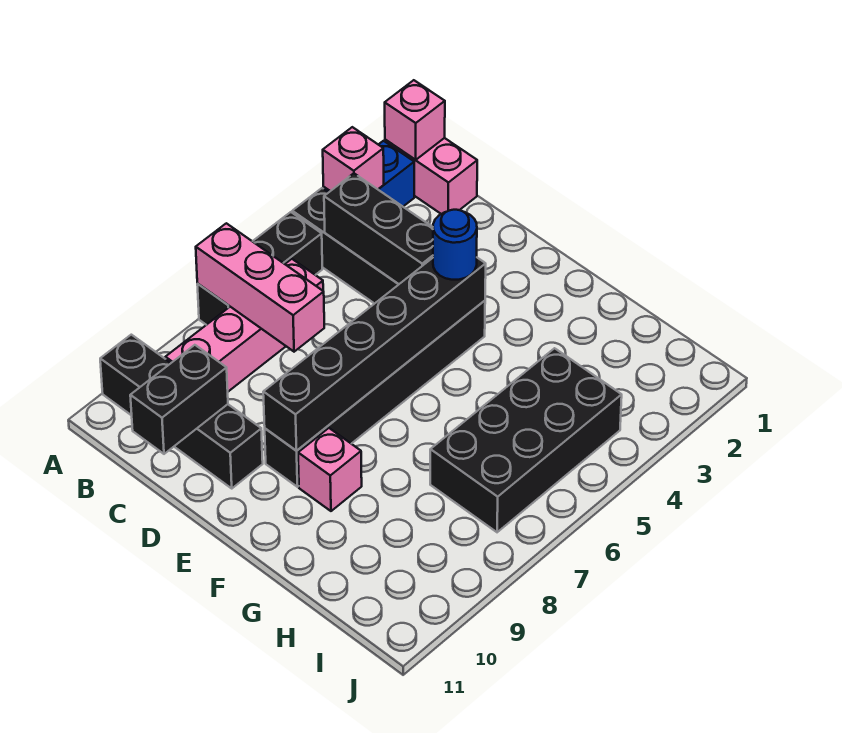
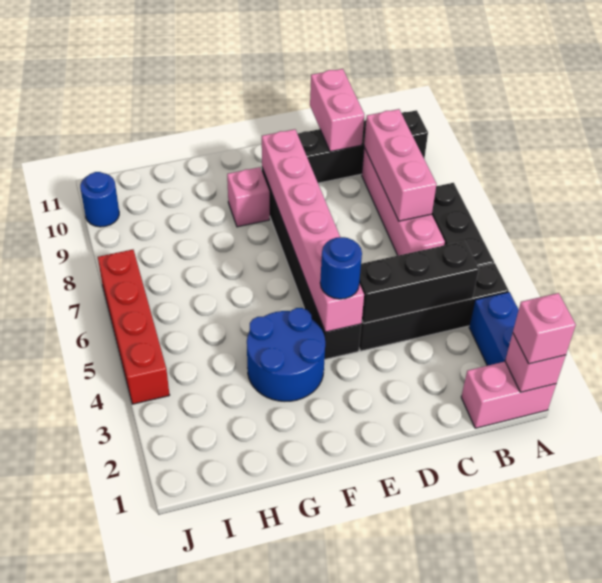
pink 1x1 brick [323,127,384,191] -> pink 1x1 brick moved to [513,293,576,364]
pink 1x3 brick [196,223,324,352] -> pink 1x3 brick turned to [364,109,437,221]
black 1x2 brick [130,345,228,454] -> pink 1x2 brick [310,69,364,152]
black 1x6 brick [263,258,486,451] -> pink 1x6 brick [262,129,364,332]
none -> blue 2x2 round brick [247,308,325,401]
black 2x4 brick [430,348,622,532] -> none
none -> red 1x4 brick [98,250,169,404]
none -> blue 1x1 round brick [80,172,119,227]

